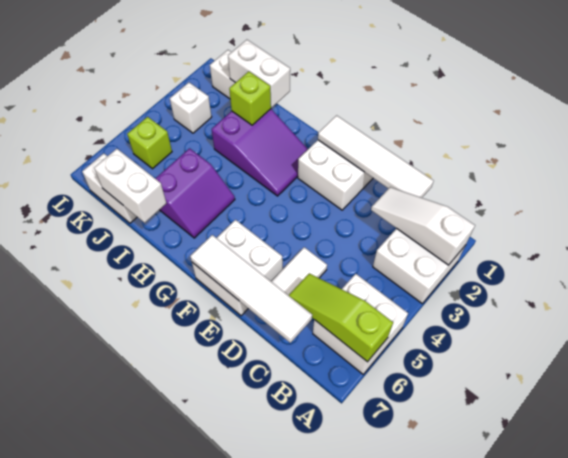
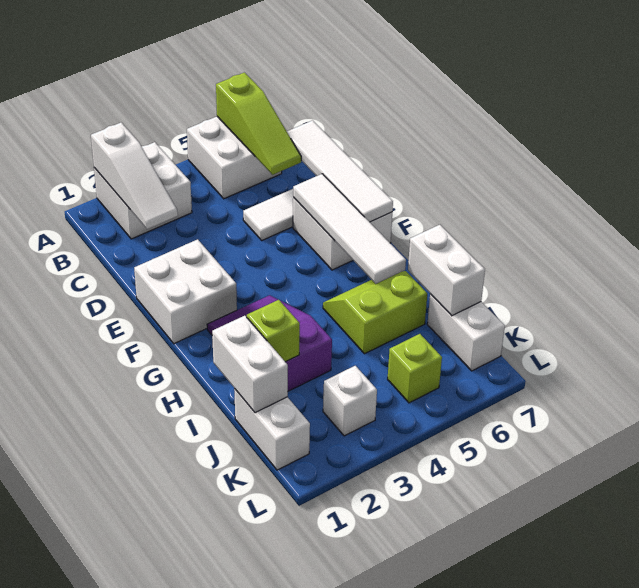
white 1x4 tile [318,115,434,198] -> white 1x4 tile moved to [293,174,406,284]
purple 2x2 slope [155,148,235,238] -> lime 2x2 slope [323,271,427,354]

